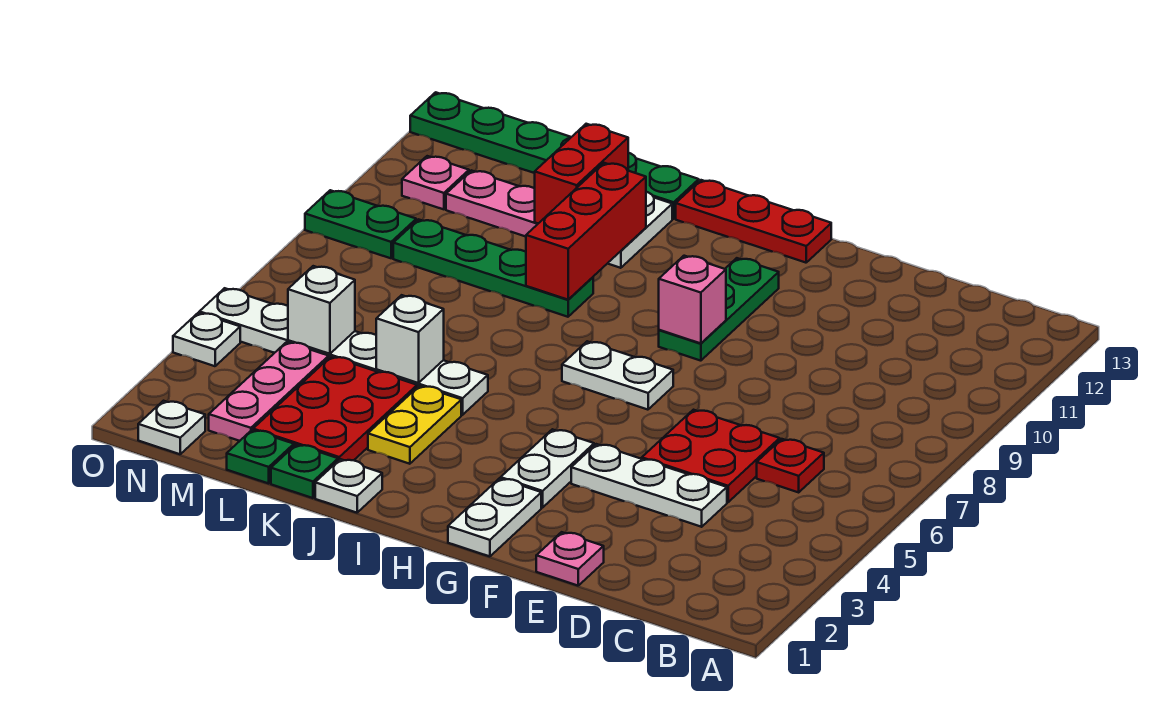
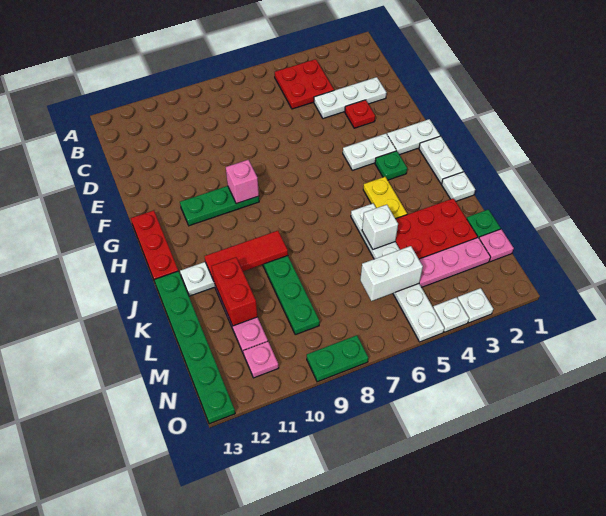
red 1x1 plate [757,439,824,492] -> red 1x1 plate moved to [345,100,375,128]
white 1x3 plate [571,444,727,527] -> white 1x3 plate turned to [314,77,386,119]
red 2x2 plate [642,410,780,502] -> red 2x2 plate moved to [275,59,334,109]
pink 1x1 plate [536,532,604,586] -> pink 1x1 plate moved to [479,229,514,262]
white 1x2 plate [562,341,673,410] -> white 1x2 plate moved to [419,136,463,184]
yellow 1x2 plate [368,386,461,464] -> yellow 1x2 plate turned to [363,177,407,219]
red 1x3 brick [526,163,646,300] -> red 1x3 tile [204,231,288,281]
green 1x1 plate [271,445,338,498] -> green 1x1 plate moved to [375,151,407,180]
red 1x2 brick [535,124,628,223] -> red 1x2 brick turned to [212,257,258,326]
white 1x1 brick [288,266,355,354] -> white 1x2 brick [360,246,423,301]
white 1x1 plate [138,401,205,454] -> white 1x1 plate moved to [457,288,493,323]
green 1x2 plate [305,190,416,258] -> green 1x2 plate turned to [307,335,368,382]

